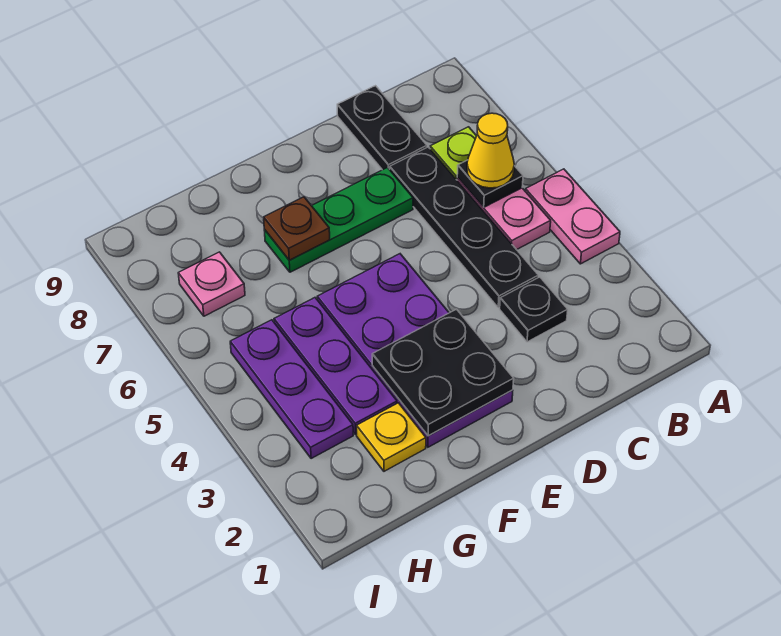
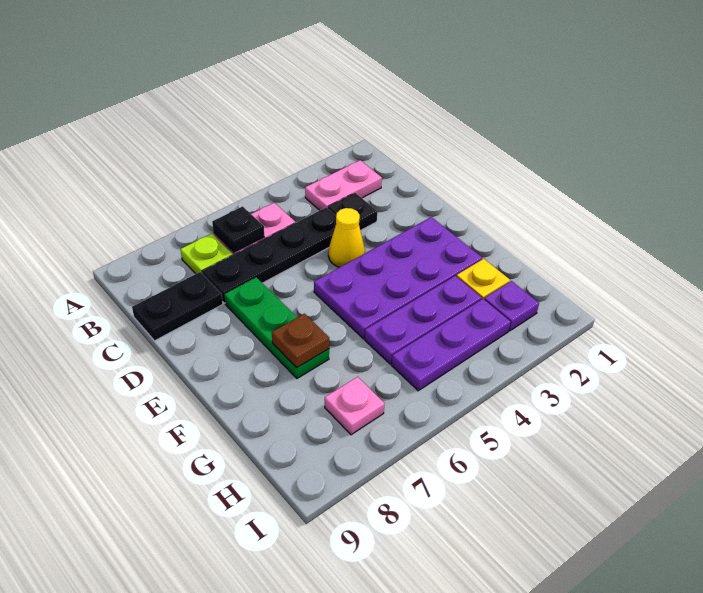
pink 1x2 plate [525,169,620,264] -> pink 1x2 plate moved to [305,160,382,210]
yellow 1x1 cone [467,113,514,188] -> yellow 1x1 cone moved to [328,208,365,267]
black 2x2 plate [372,309,514,436] -> none
none -> purple 1x1 plate [484,281,539,331]

